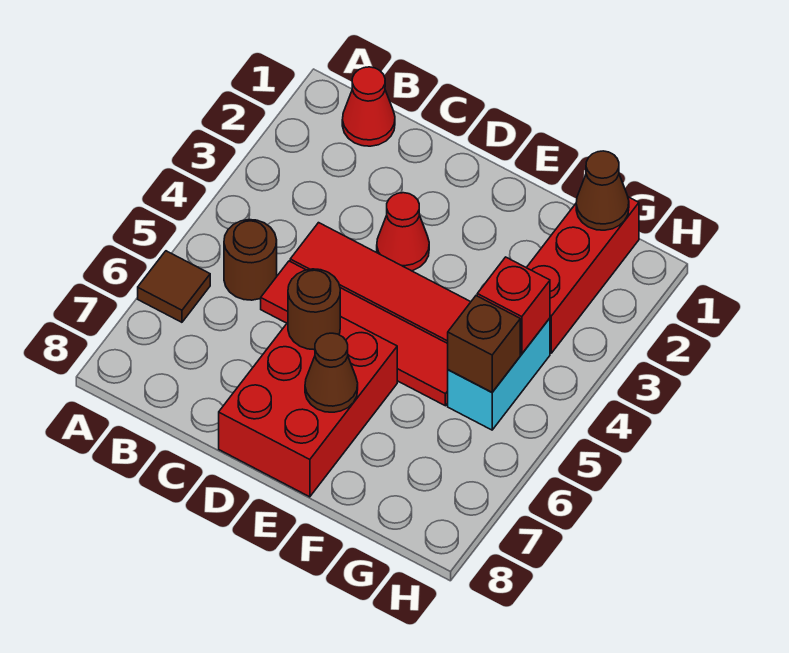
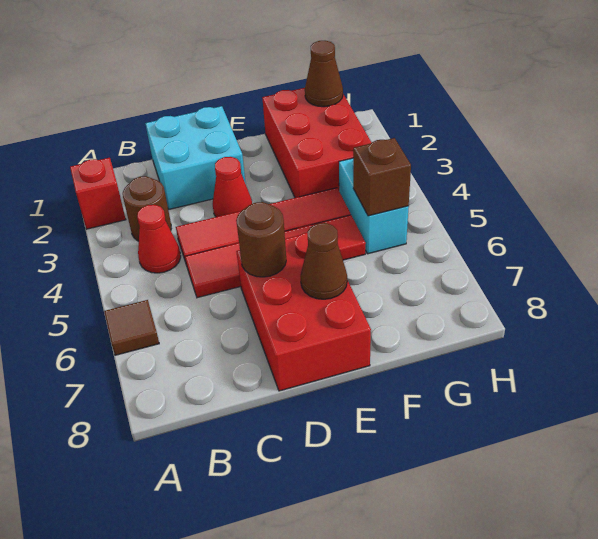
red 1x1 cone [342,67,395,146] -> red 1x1 cone moved to [137,205,181,273]
brown 1x1 round brick [224,220,277,300] -> brown 1x1 round brick moved to [123,176,171,241]
none -> cyan 2x2 brick [145,106,246,209]
red 1x3 brick [526,197,639,353] -> red 2x3 brick [262,88,372,198]
red 1x1 brick [477,257,550,354] -> red 1x1 brick moved to [70,158,126,229]

